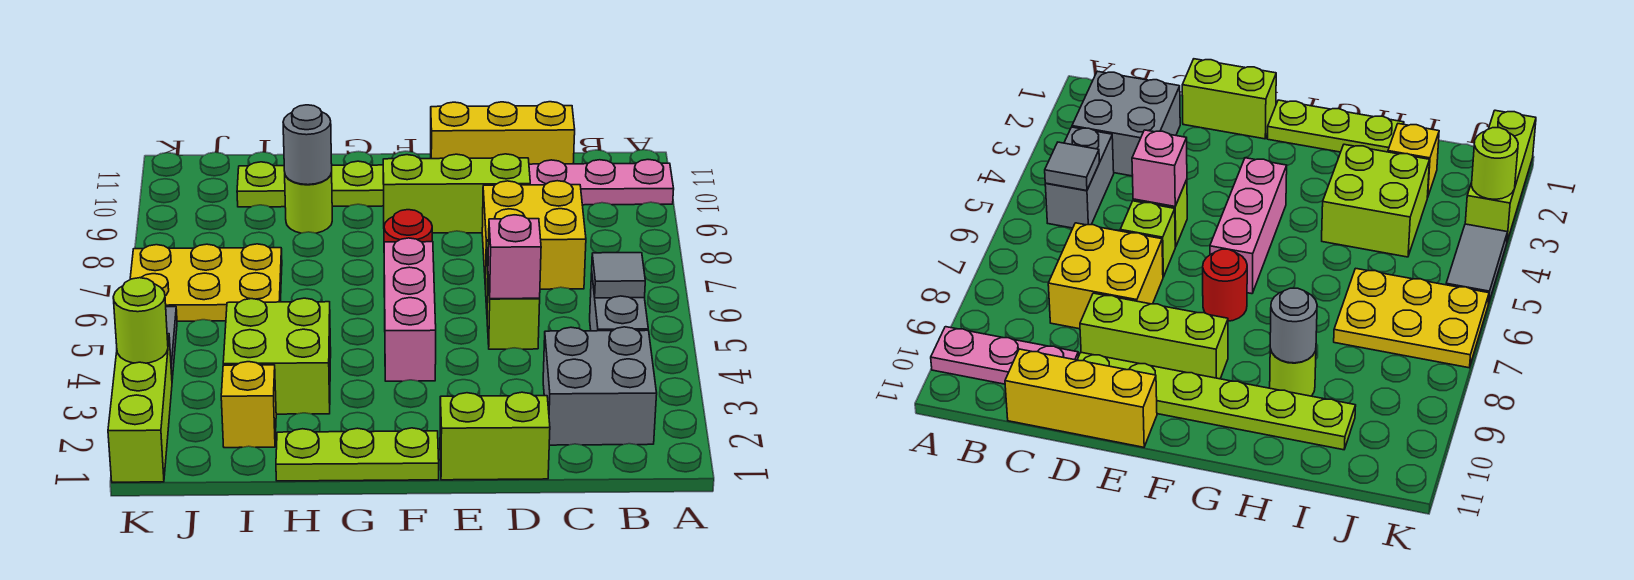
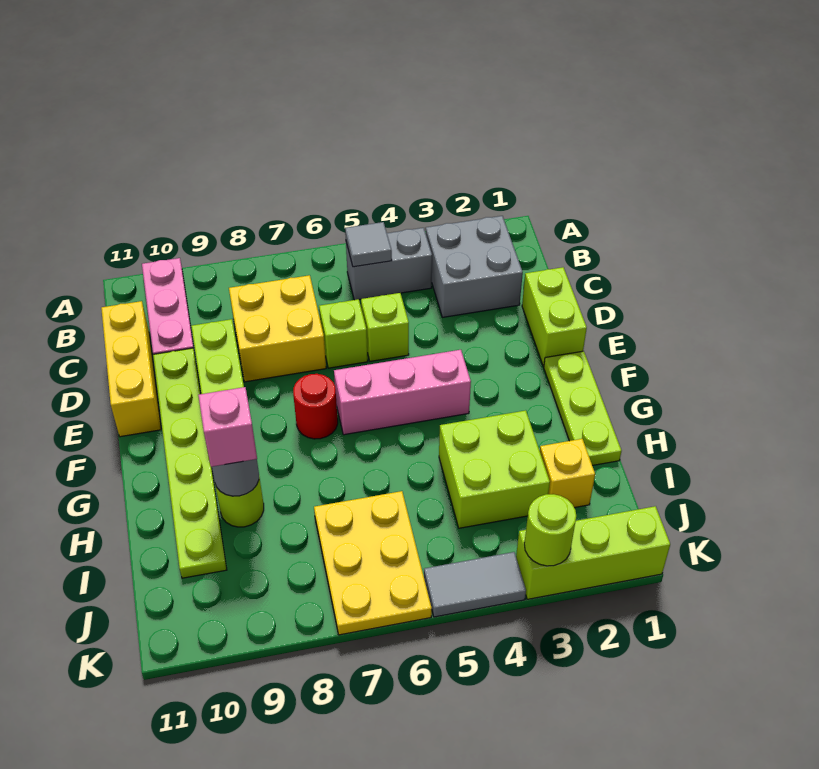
pink 1x1 brick [488,215,541,299] -> pink 1x1 brick moved to [198,387,257,467]

